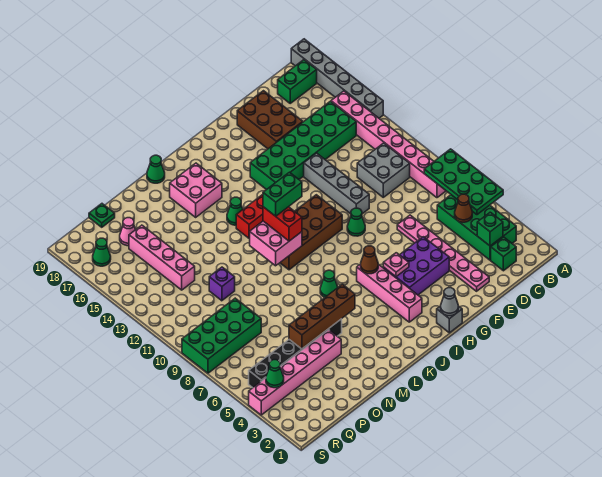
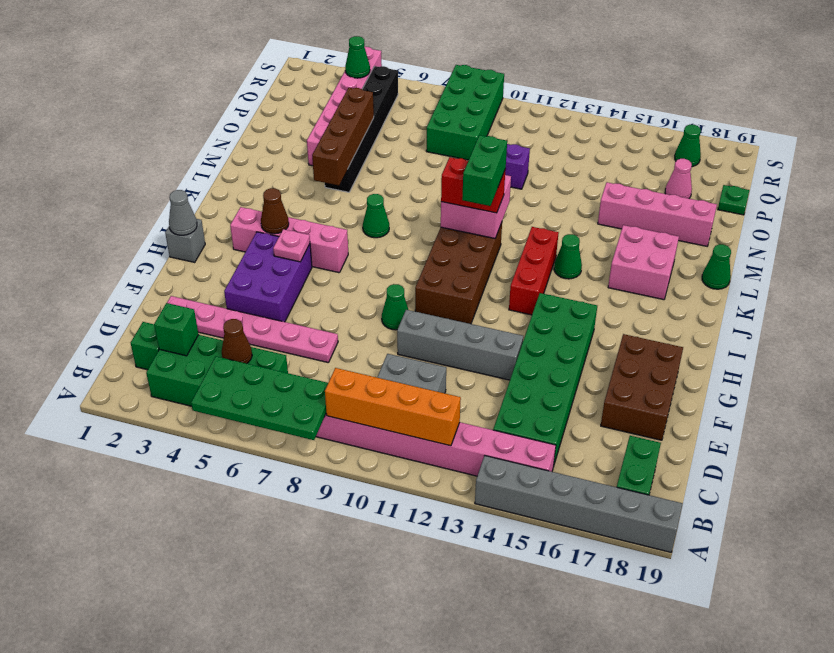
none -> orange 1x4 brick [325,368,461,446]
brown 2x3 brick [237,91,303,149] -> brown 2x3 brick turned to [601,334,683,440]
brown 1x1 cone [361,246,378,274] -> brown 1x1 cone moved to [261,188,289,234]
pink 1x4 brick [129,225,195,290] -> pink 1x4 brick moved to [598,182,717,246]

